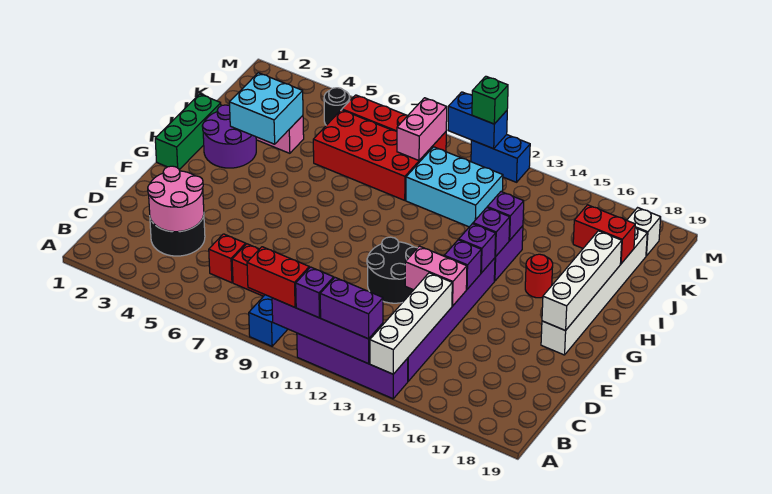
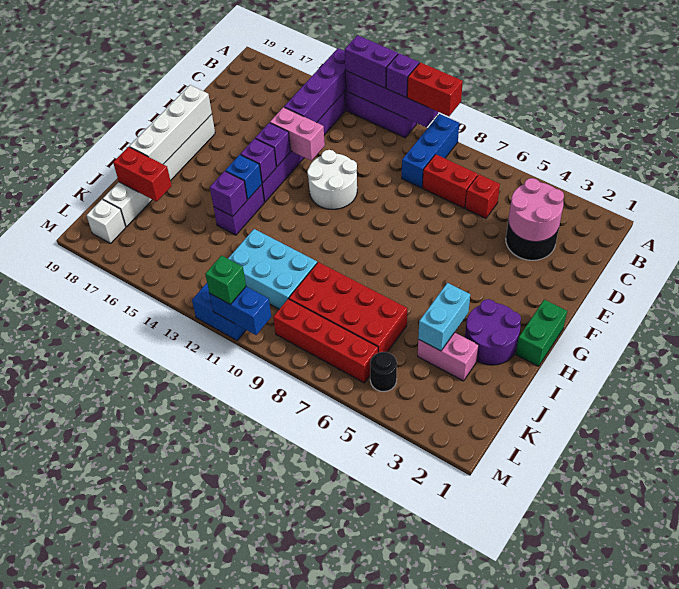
white 1x4 brick [370,273,452,374] -> purple 1x4 brick [284,48,346,123]
black 2x2 round brick [367,237,417,303] -> white 2x2 round brick [307,150,357,209]
green 1x3 brick [155,94,221,170] -> green 1x2 brick [516,300,567,366]
purple 1x1 brick [473,208,510,257] -> blue 1x1 brick [225,155,262,199]
red 1x1 round brick [525,254,553,298] -> none
cyan 2x2 brick [229,73,303,144] -> cyan 1x2 brick [418,283,470,351]
pink 1x2 brick [397,98,447,160] -> none

